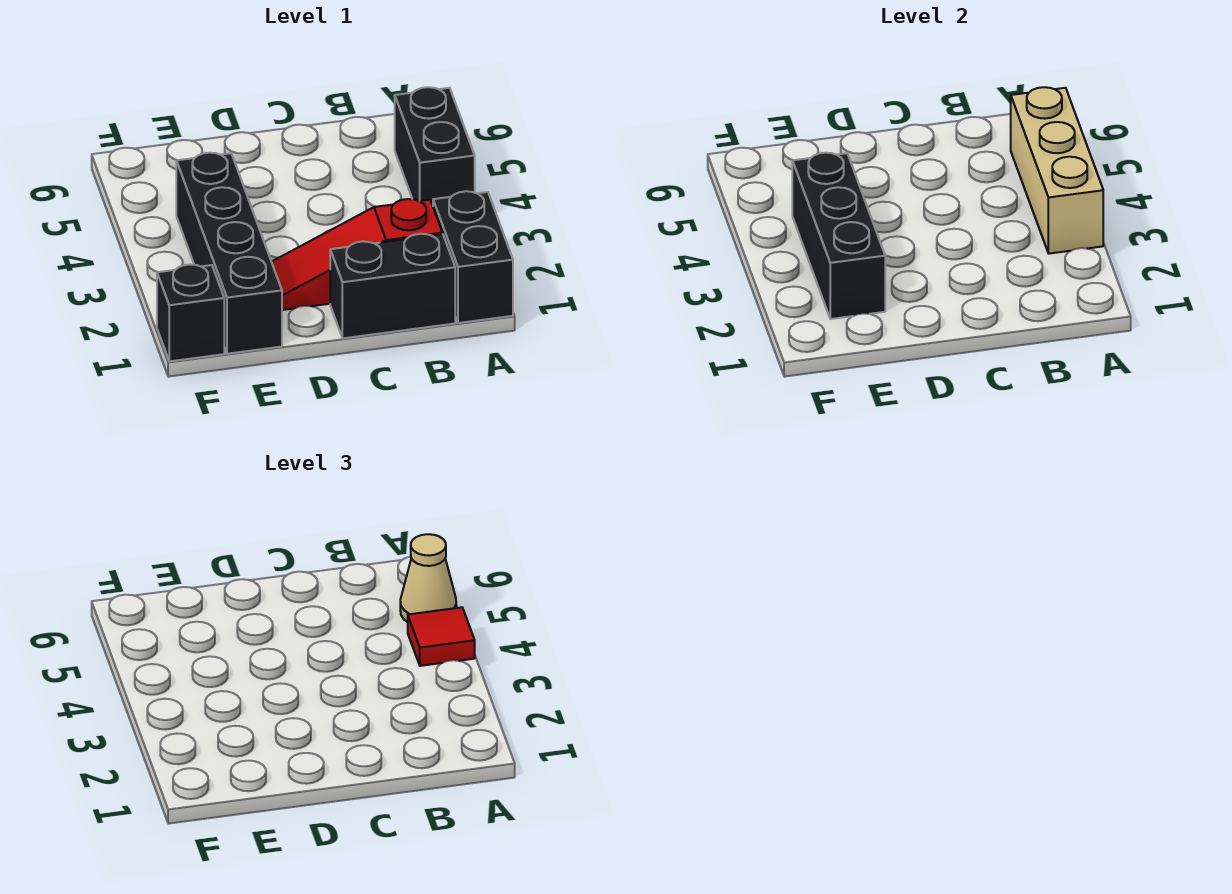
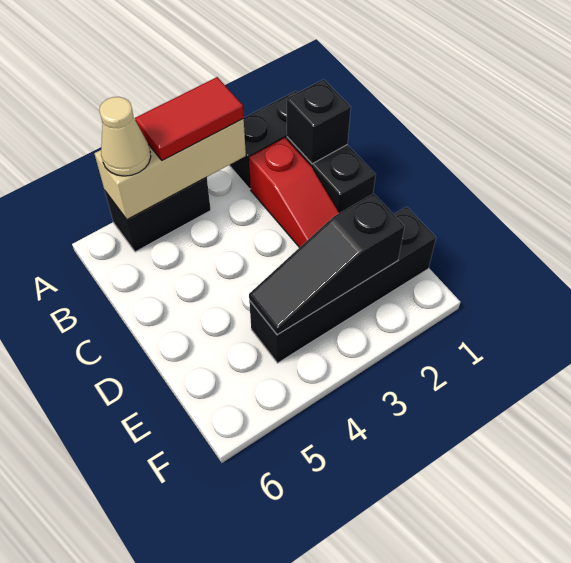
red 1x1 tile [408,607,475,666] -> red 1x2 tile [135,77,244,161]
black 1x3 brick [792,153,885,319] -> black 1x3 slope [249,193,405,335]
black 1x1 brick [157,265,224,361] -> black 1x1 brick moved to [287,79,351,164]

